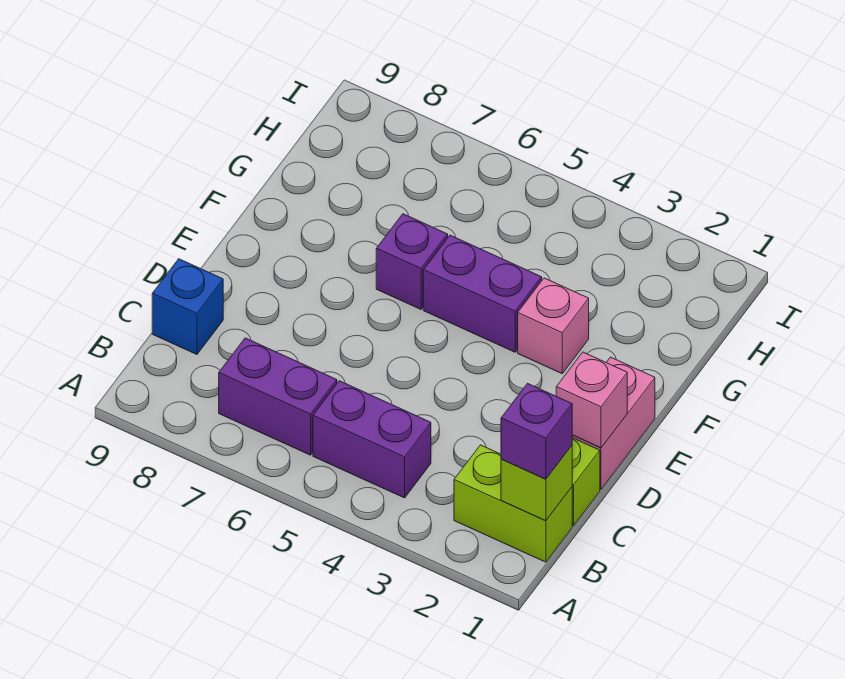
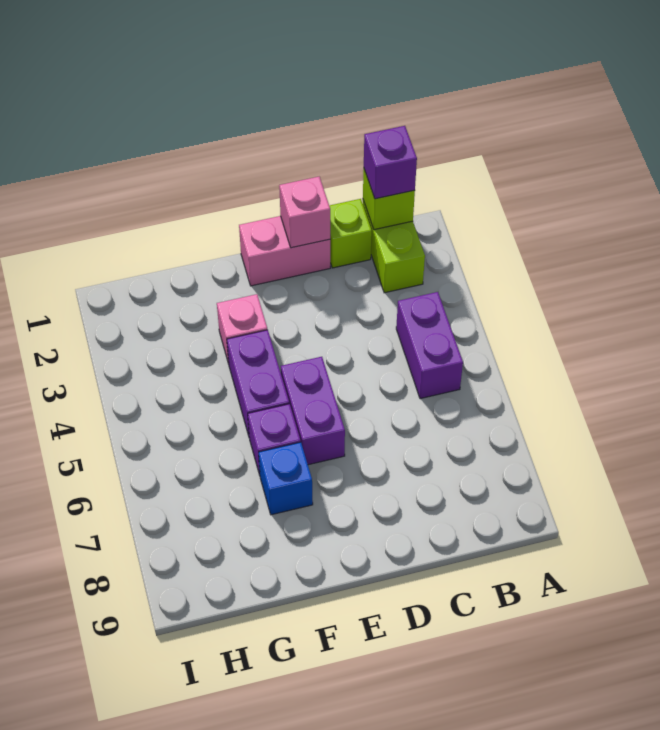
purple 1x2 brick [219,338,337,455] -> purple 1x2 brick moved to [281,357,345,465]
blue 1x1 brick [152,259,223,354] -> blue 1x1 brick moved to [259,442,313,515]

